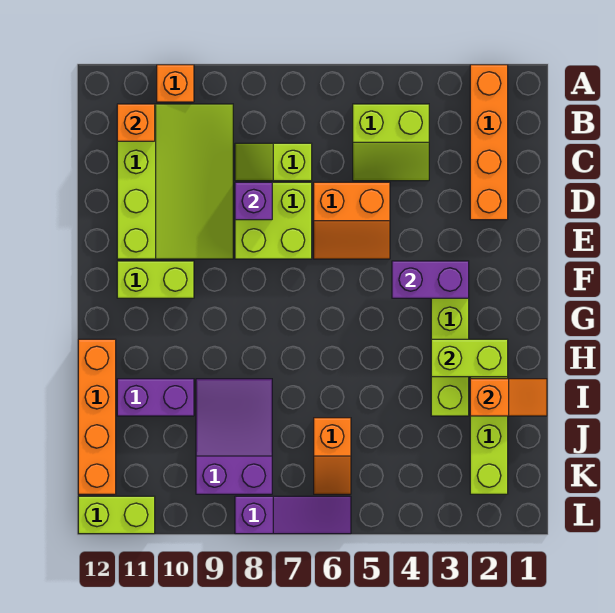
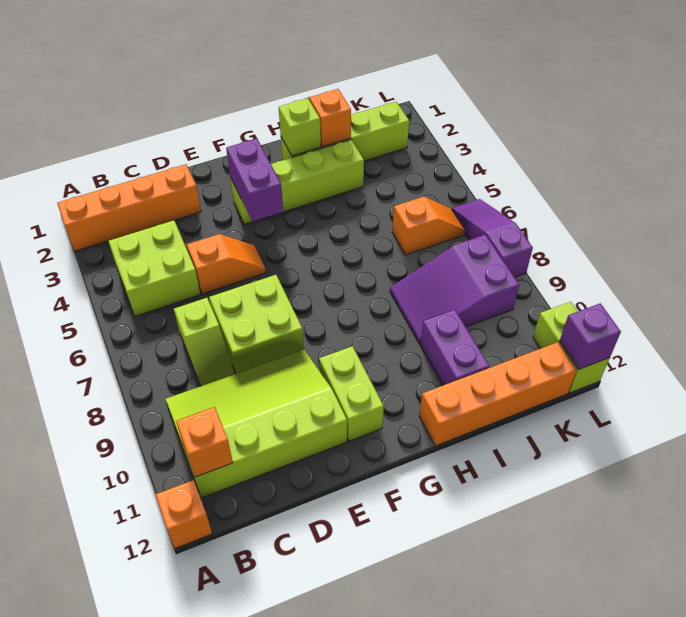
orange 1x1 brick [157,65,194,102] -> orange 1x1 brick moved to [155,480,212,548]
lime 2x2 slope [353,104,429,181] -> lime 2x2 brick [109,221,200,316]
orange 2x2 slope [314,182,390,259] -> orange 1x2 slope [187,234,266,294]
purple 1x1 brick [235,182,272,220] -> purple 1x1 brick moved to [559,303,621,370]
lime 1x2 brick [431,339,508,377] -> lime 1x1 brick [279,98,321,156]

